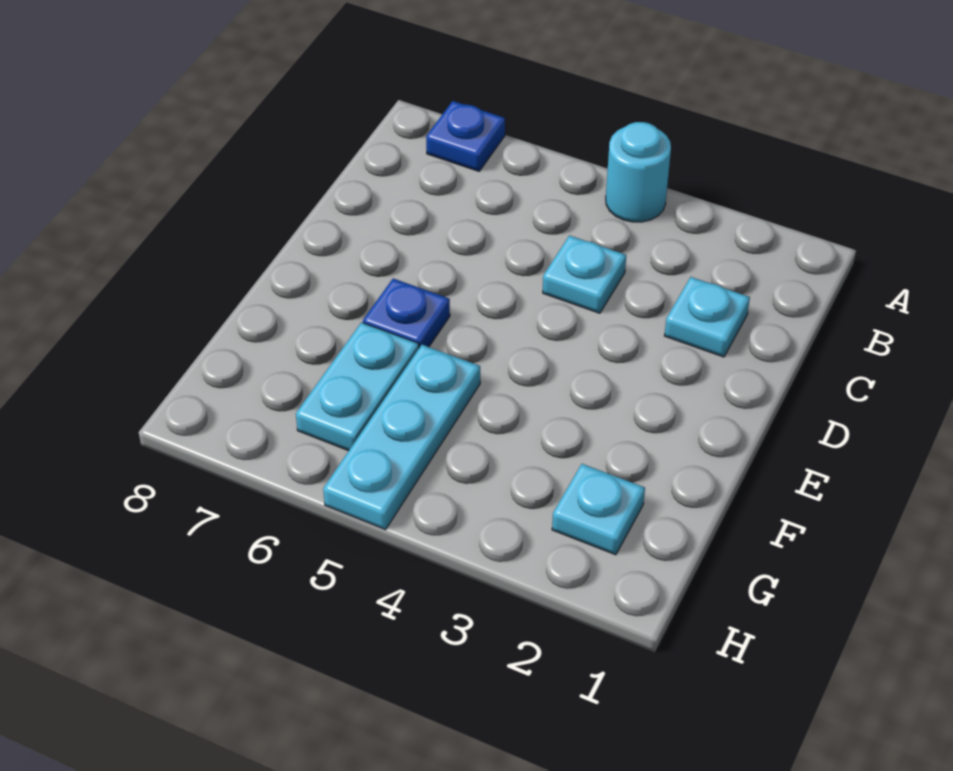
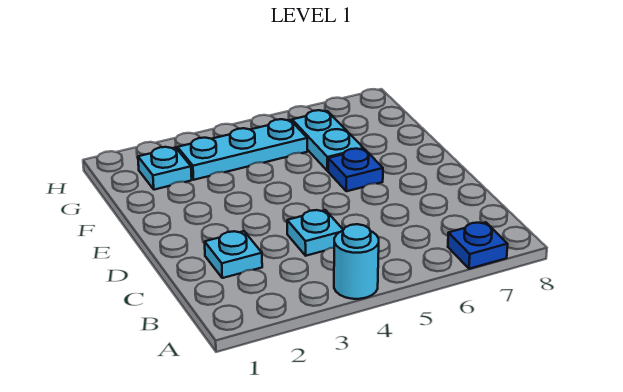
cyan 1x3 plate [323,345,480,530] -> cyan 1x3 plate turned to [177,119,307,180]

